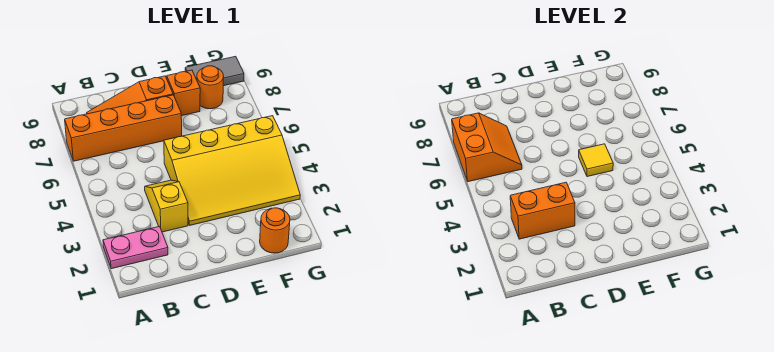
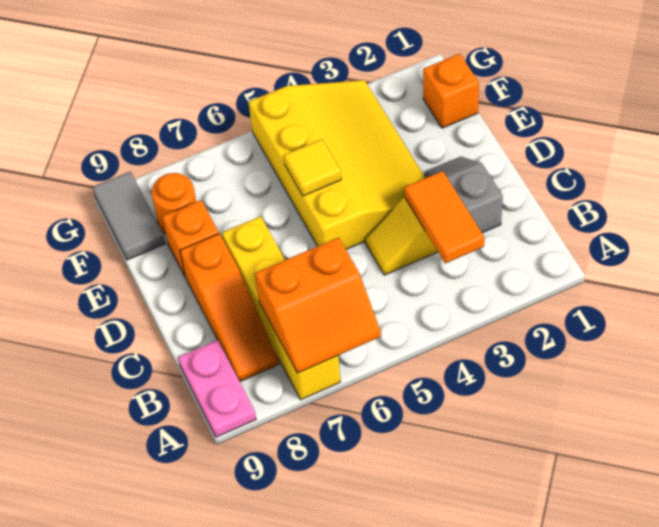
pink 1x2 plate [103,226,168,269] -> pink 1x2 plate moved to [178,340,256,437]
orange 2x2 slope [452,113,522,182] -> orange 2x2 slope turned to [255,237,381,373]
orange 1x4 brick [65,95,182,161] -> yellow 1x4 brick [222,216,340,400]
orange 1x2 brick [510,182,575,239] -> orange 1x2 tile [404,171,485,263]
none -> grey 1x2 slope [424,157,503,233]
orange 1x1 round brick [260,208,290,253] -> orange 1x1 brick [423,54,479,128]

